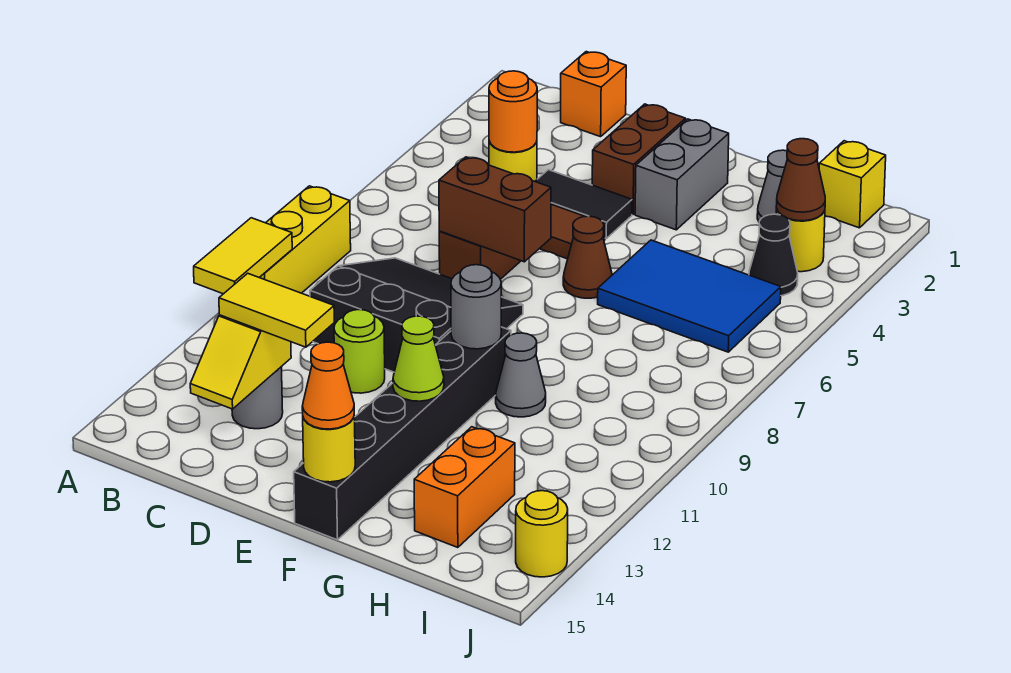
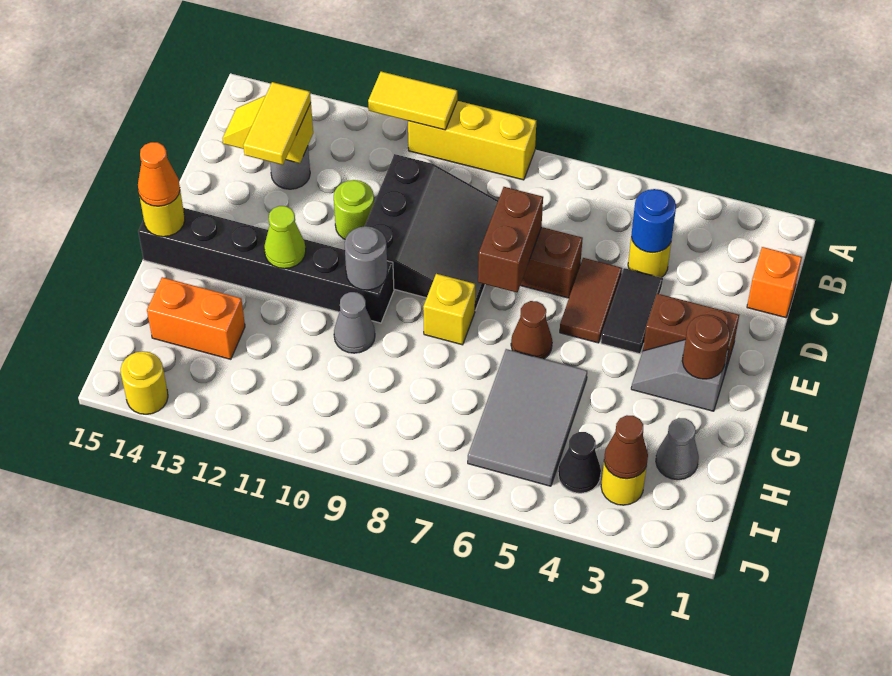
orange 1x1 round brick [489,71,537,152] -> blue 1x1 round brick [631,189,676,253]
grey 1x2 brick [635,119,729,230] -> grey 1x2 slope [631,339,729,411]
none -> brown 1x1 round brick [682,315,730,379]
blue 2x3 tile [598,240,781,352] -> grey 2x3 tile [468,349,587,486]
yellow 1x1 brick [819,141,886,228] -> yellow 1x1 brick moved to [423,274,475,345]

